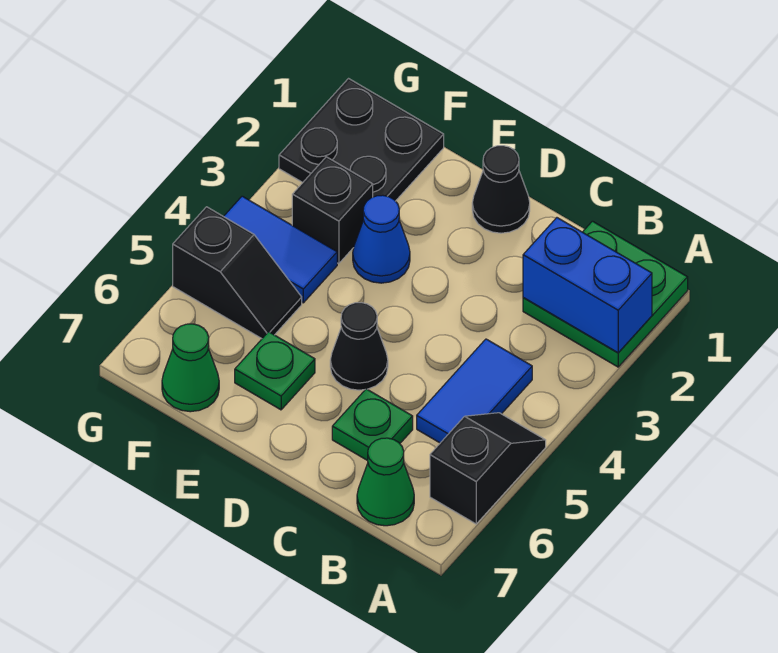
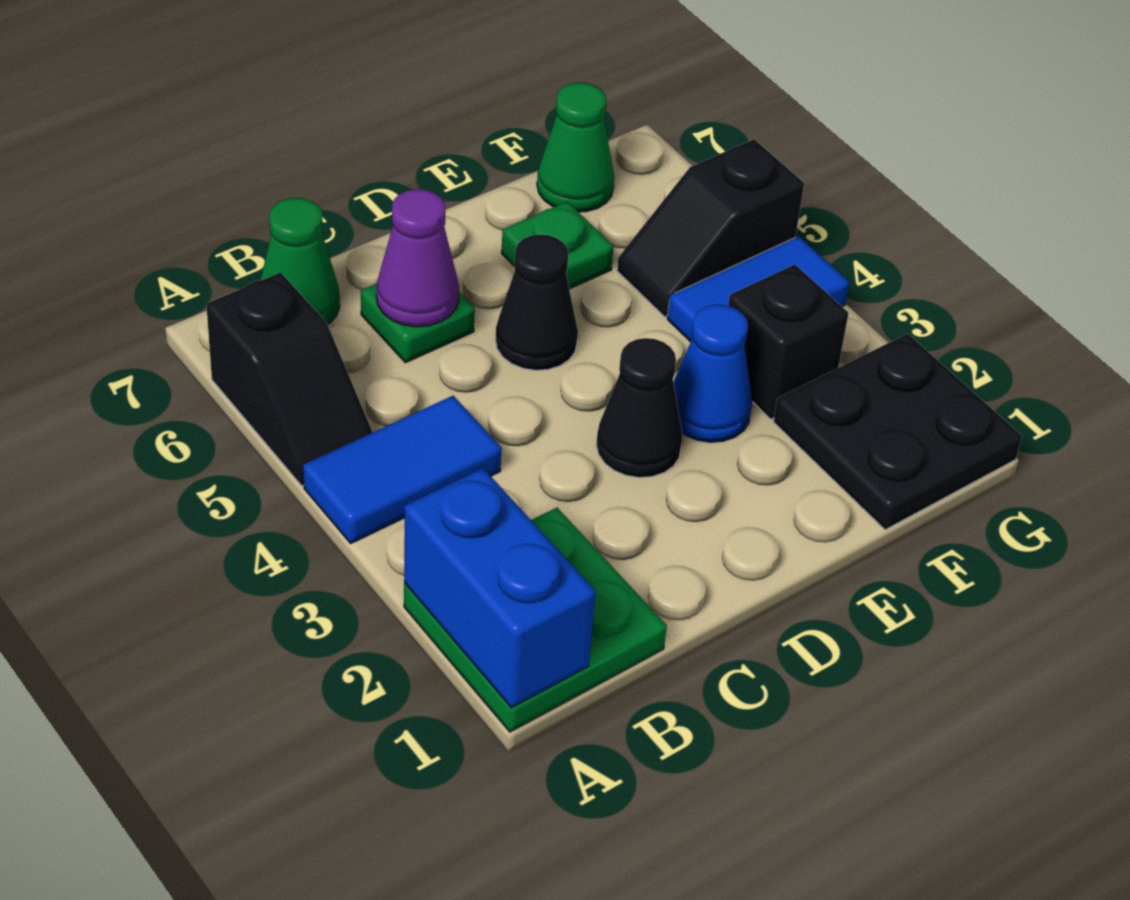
blue 1x2 brick [523,218,652,353] -> blue 1x2 brick turned to [404,468,596,708]
blue 1x2 tile [417,339,532,443] -> blue 1x2 tile turned to [303,396,502,543]
none -> purple 1x1 cone [376,189,459,327]
black 1x1 cone [472,146,530,233] -> black 1x1 cone moved to [596,338,683,478]

